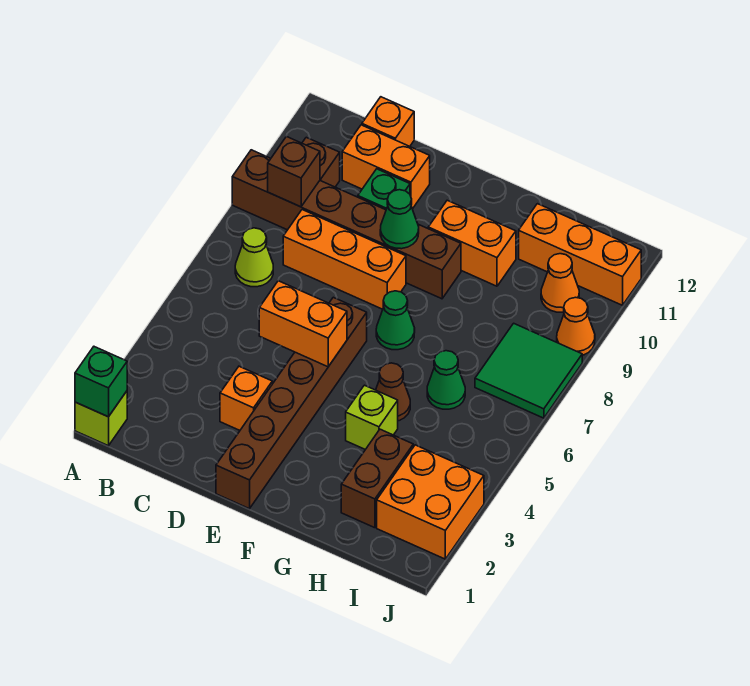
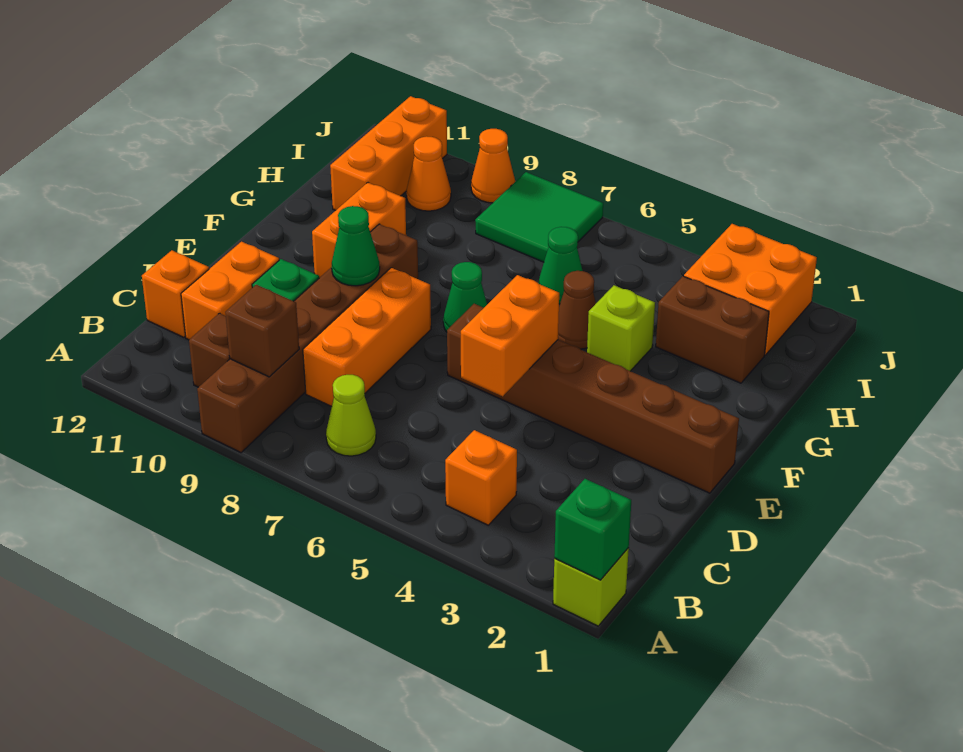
orange 1x1 brick [220,366,272,430] -> orange 1x1 brick moved to [445,430,517,525]

